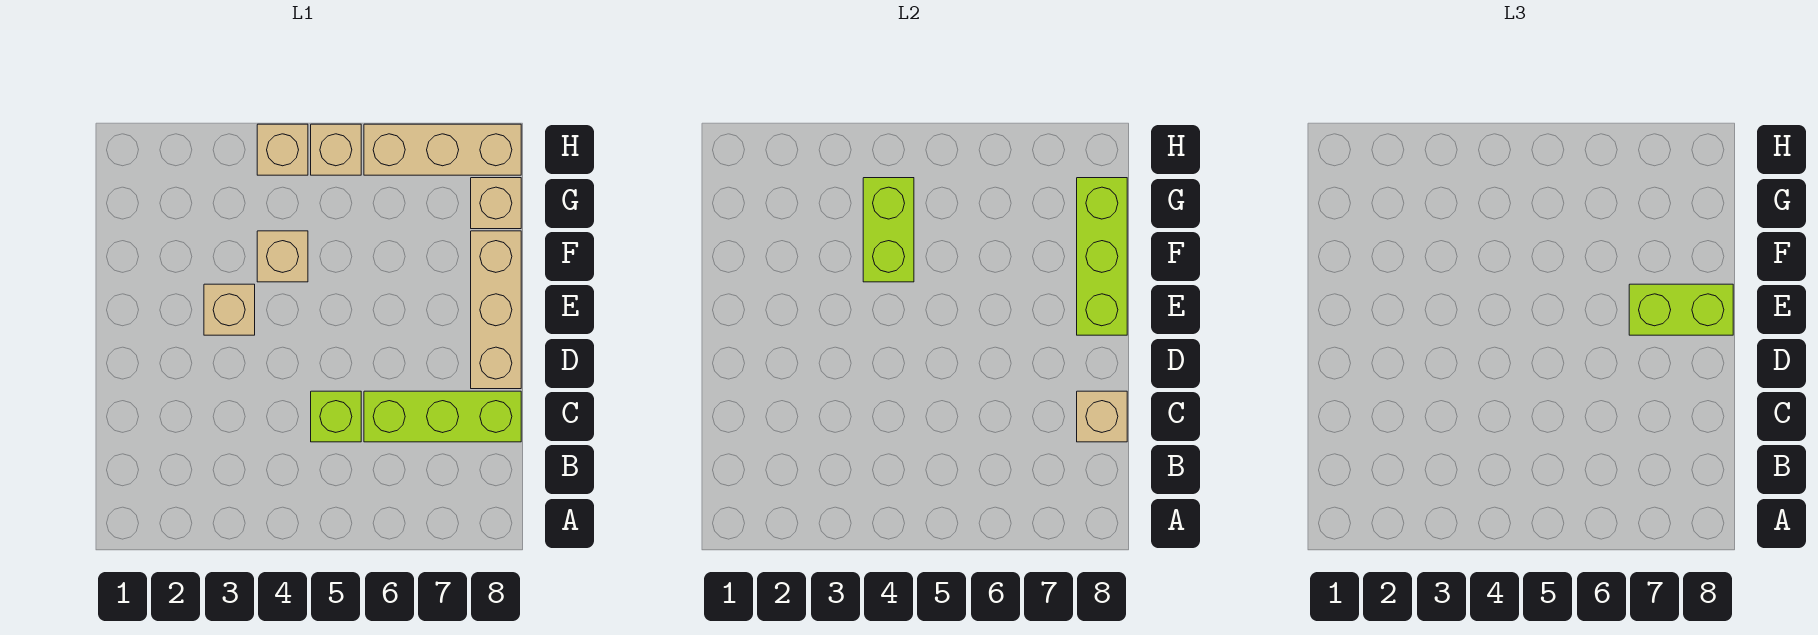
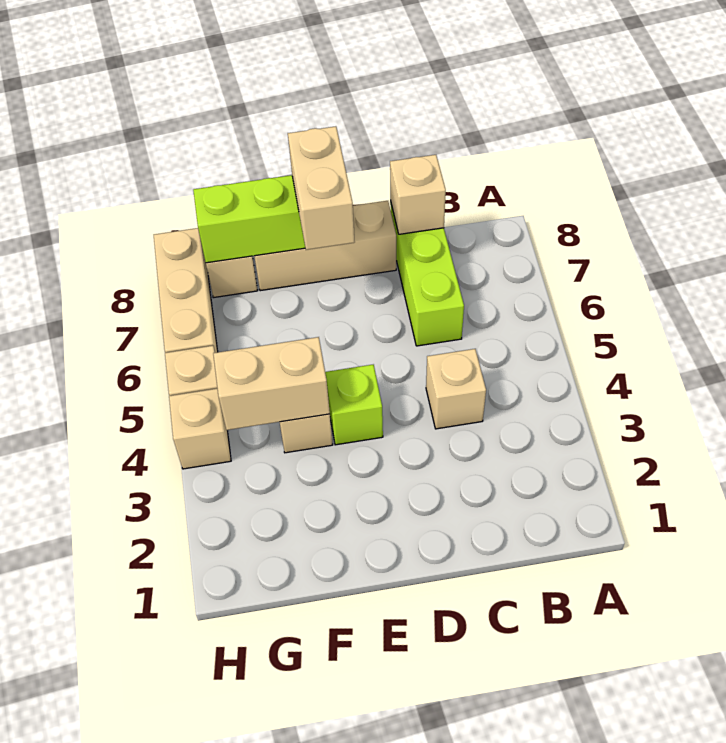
lime 1x1 brick [311,391,361,442] -> lime 1x1 brick moved to [325,365,383,445]
tan 1x1 brick [204,284,255,335] -> tan 1x1 brick moved to [426,349,486,429]
lime 1x2 brick [1629,284,1733,335] -> tan 1x2 brick [288,126,355,250]
lime 1x2 brick [863,178,914,282] -> tan 1x2 brick [213,337,330,430]

